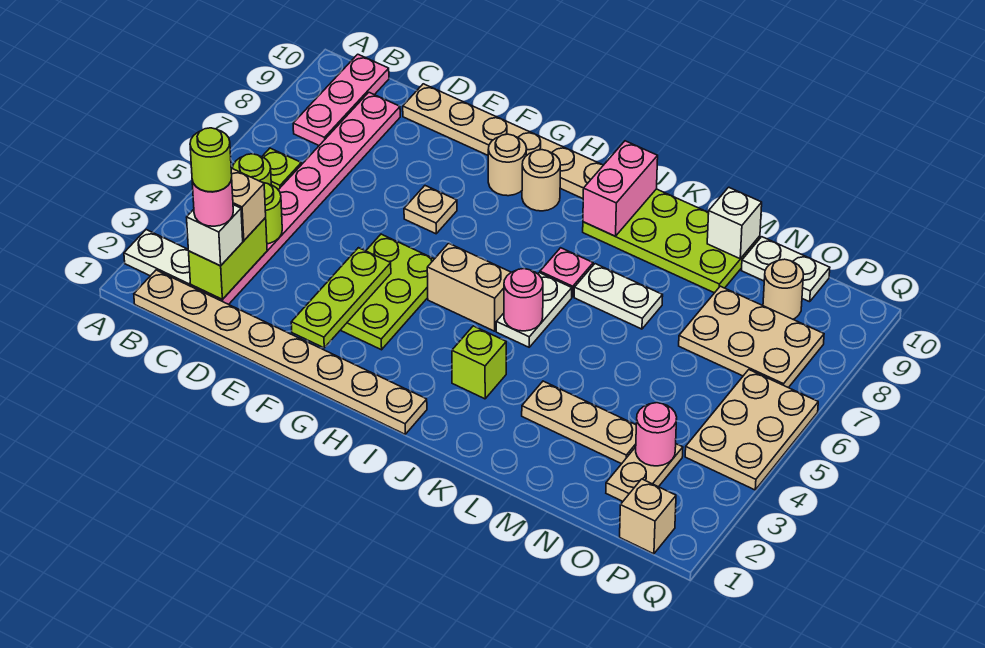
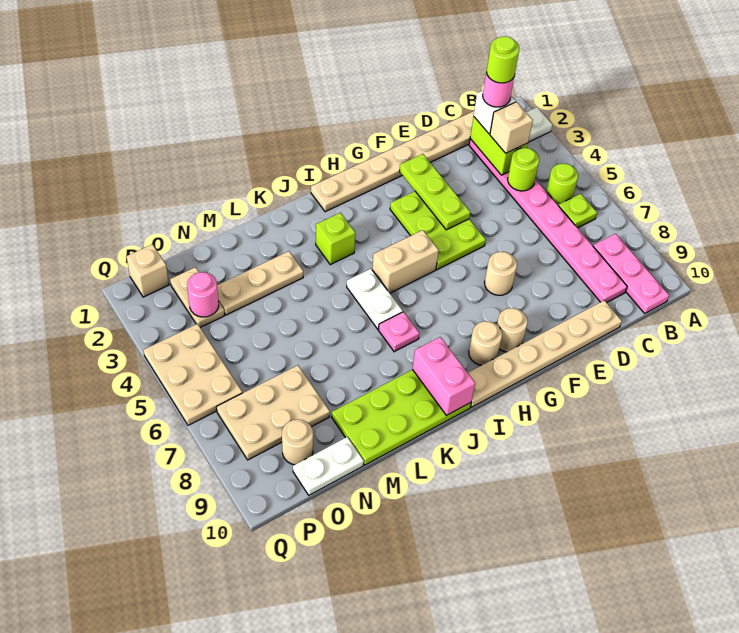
tan 1x1 plate [404,186,457,234] -> tan 1x1 round brick [484,252,517,295]
pink 1x1 round brick [504,269,543,331] -> none
white 1x2 plate [574,264,663,329] -> none
white 1x1 brick [707,187,762,259] -> none

